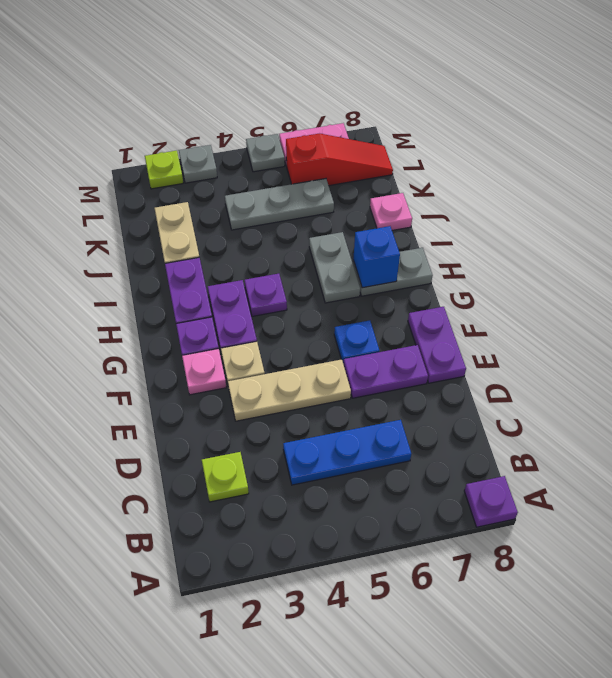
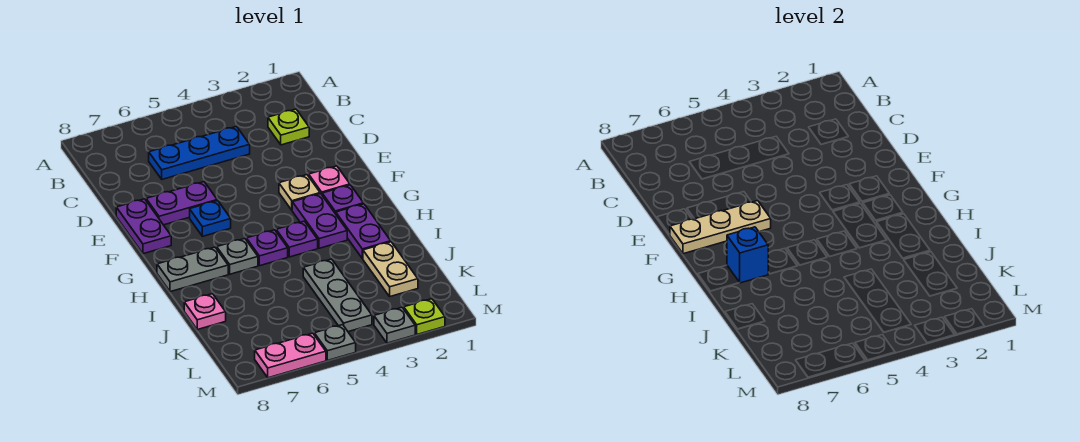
purple 1x1 plate [464,476,518,527] -> purple 1x1 plate moved to [246,230,288,266]
tan 1x3 plate [228,359,351,421] -> tan 1x3 plate moved to [670,201,771,254]
grey 1x2 plate [309,232,360,303] -> grey 1x1 plate [217,239,258,274]
grey 1x3 plate [225,179,334,230] -> grey 1x3 plate turned to [303,259,372,332]
red 1x3 slope [286,134,393,186] -> none

